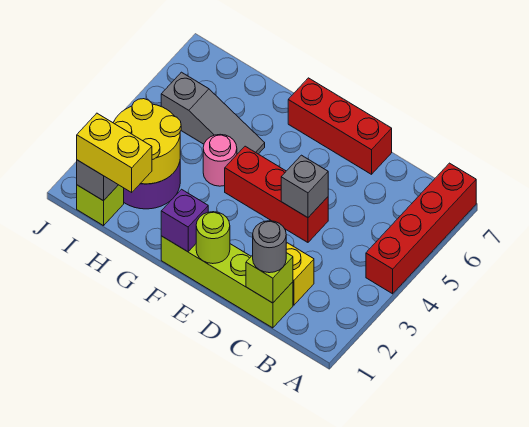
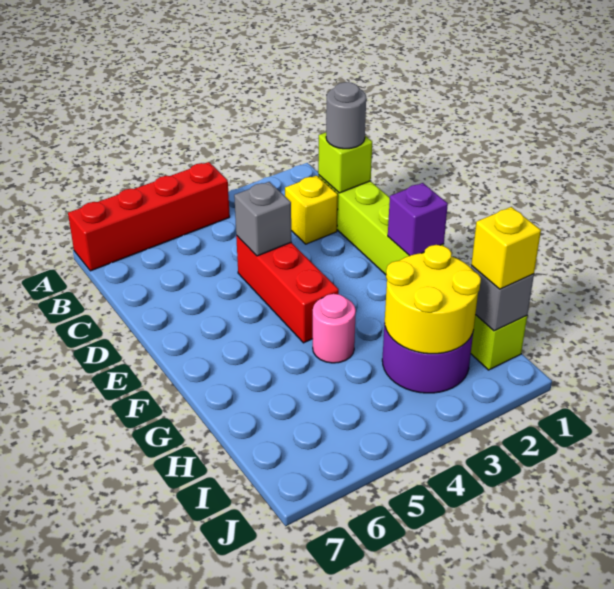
red 1x3 brick [288,78,392,174] -> none
lime 1x1 round brick [196,212,230,264] -> none
grey 1x3 slope [161,72,265,154] -> none
yellow 1x2 brick [77,113,152,192] -> yellow 1x1 brick [471,207,541,289]

